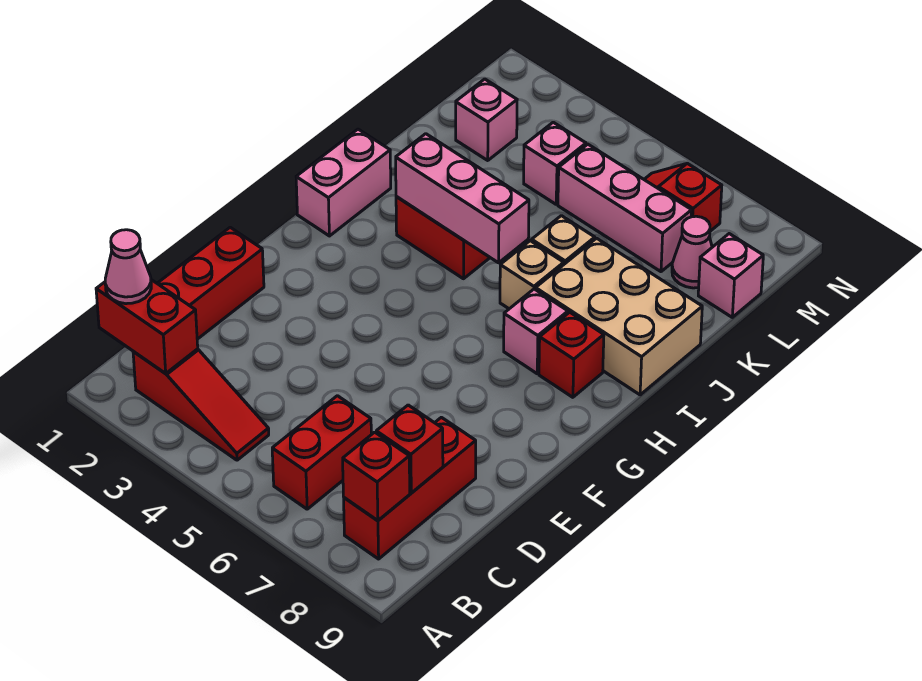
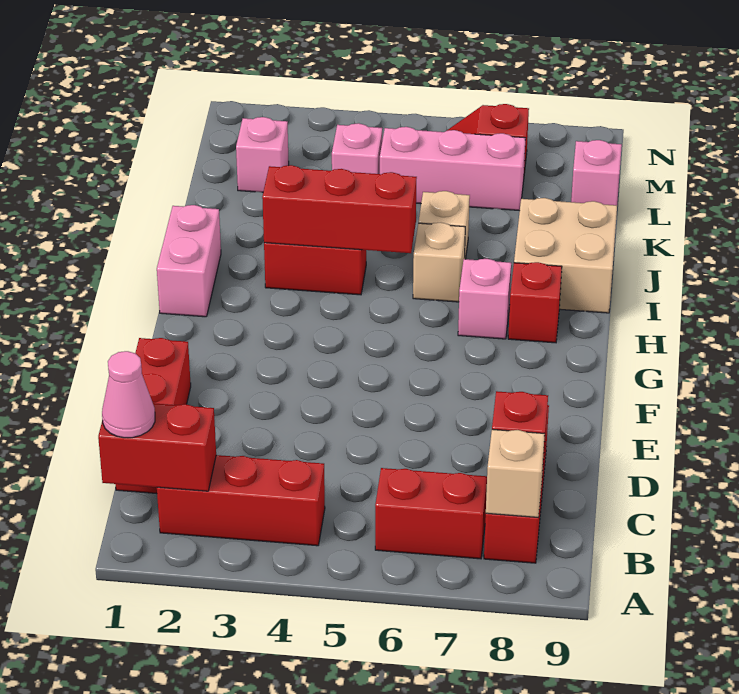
red 1x3 slope [133,349,269,460] -> red 1x3 brick [157,455,325,546]
red 1x2 brick [272,396,371,509] -> red 1x2 brick turned to [375,468,487,559]
red 1x1 brick [343,432,410,521] -> tan 1x1 brick [486,429,545,517]
pink 1x3 brick [396,134,529,263] -> red 1x3 brick [262,165,417,253]
tan 2x3 brick [536,238,702,395] -> tan 2x2 brick [514,198,617,313]
pink 1x1 cone [672,216,712,288] -> none

